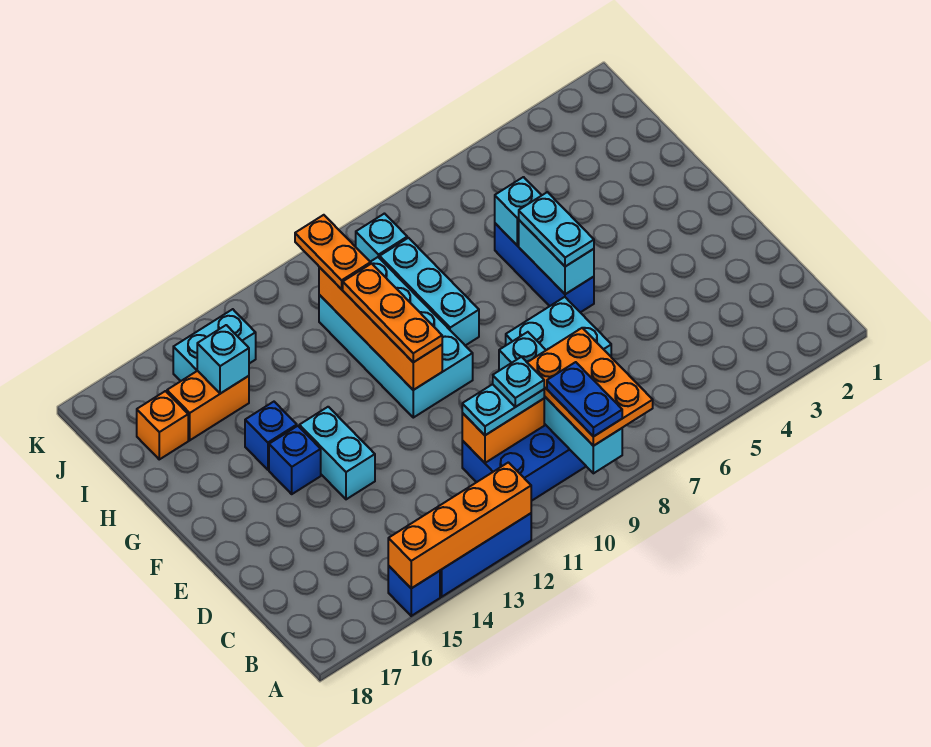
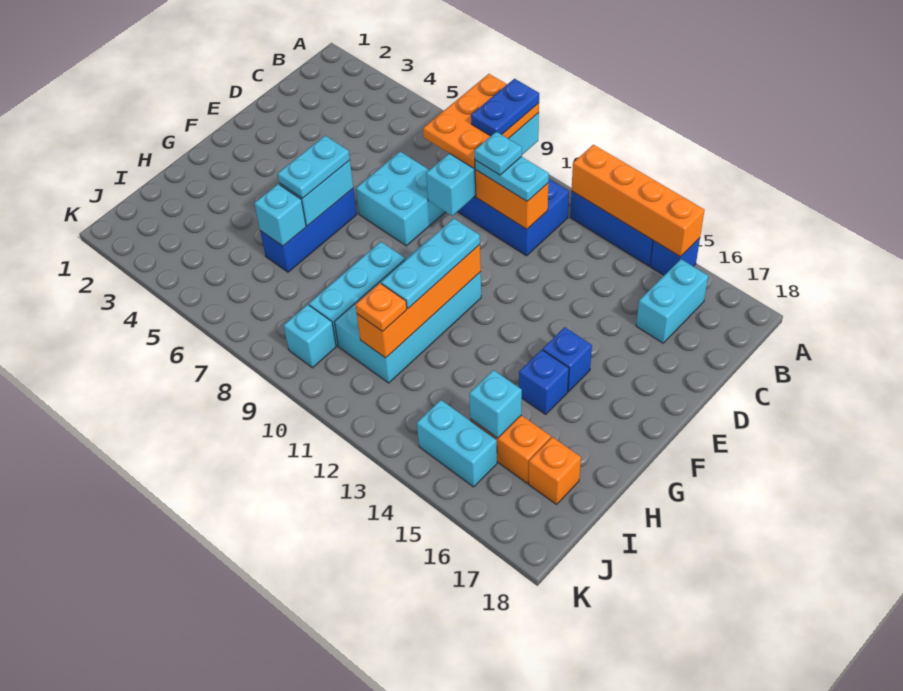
cyan 1x2 brick [299,407,375,499] -> cyan 1x2 brick moved to [636,259,708,343]
orange 1x3 plate [343,264,442,362] -> cyan 1x3 plate [381,218,480,308]
orange 1x2 plate [295,215,371,289] -> orange 1x1 plate [356,283,407,332]

